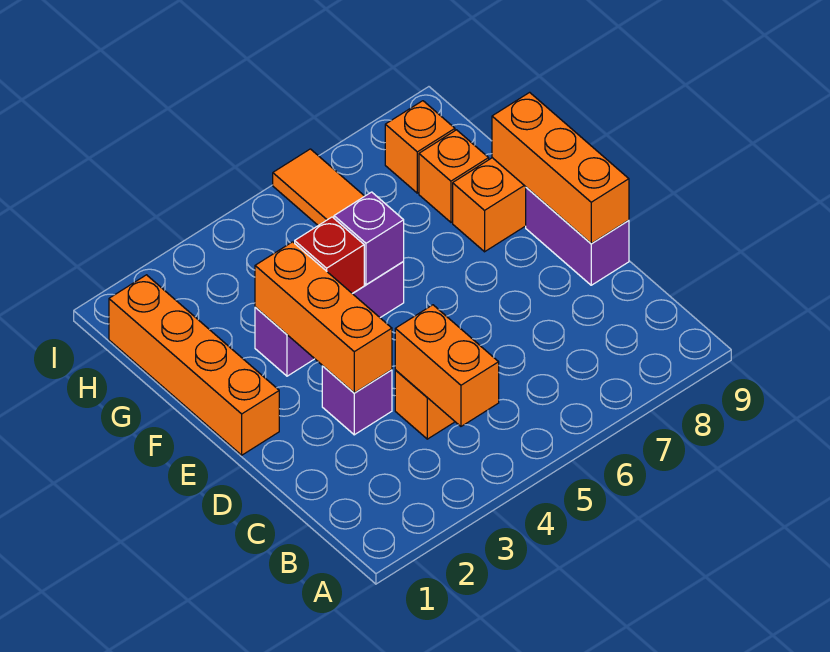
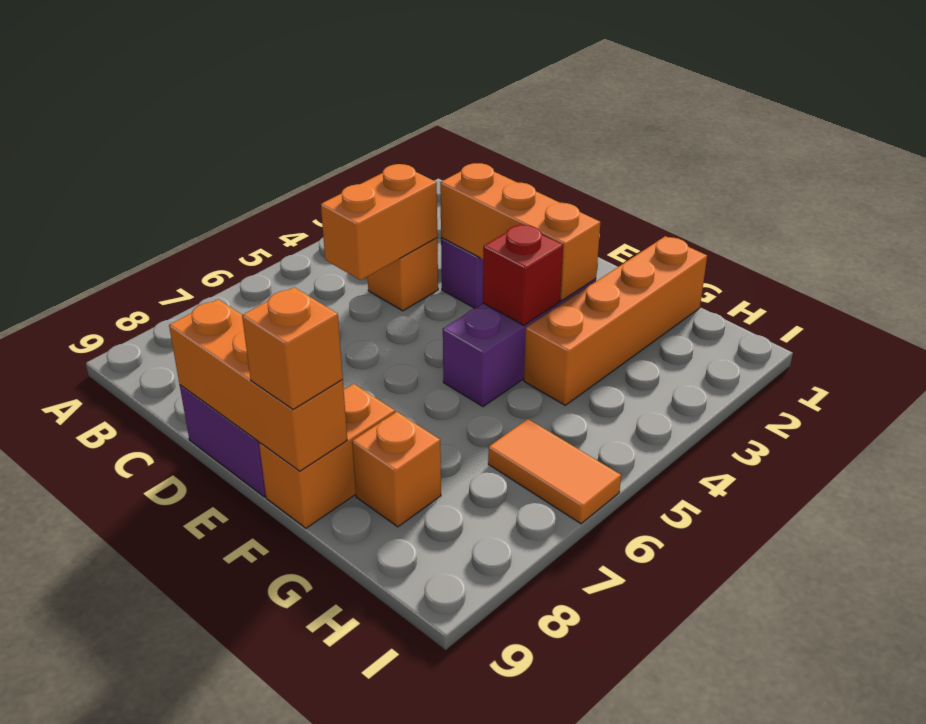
orange 1x2 brick [395,305,499,426] -> orange 1x2 brick turned to [321,164,437,280]
orange 1x4 brick [109,275,279,455] -> orange 1x4 brick turned to [524,236,707,405]
purple 1x1 brick [334,192,404,285] -> none
orange 1x1 brick [385,101,455,193] -> orange 1x1 brick moved to [242,287,343,410]

